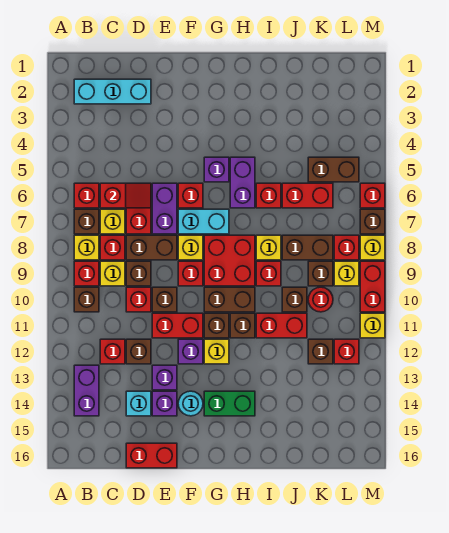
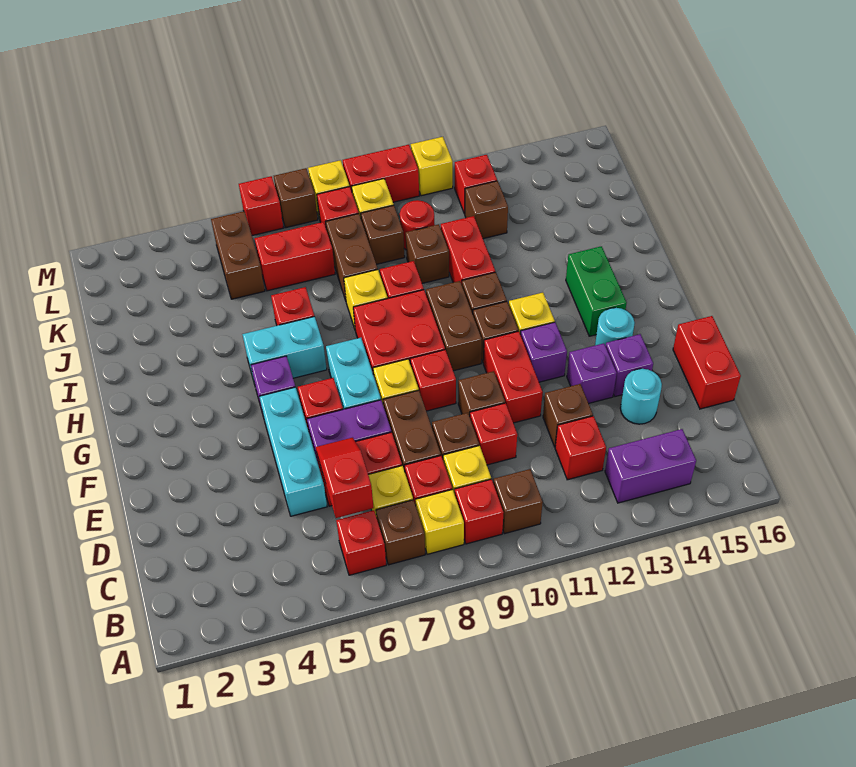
cyan 1x3 brick [74,79,151,104] -> cyan 1x3 brick moved to [259,387,327,516]
cyan 1x1 brick [126,391,151,416] -> cyan 1x1 round brick [620,369,662,424]
purple 1x2 brick [230,157,255,208] -> cyan 1x2 brick [242,316,327,384]
red 1x2 brick [282,183,333,208] -> red 1x2 brick turned to [254,222,335,291]

